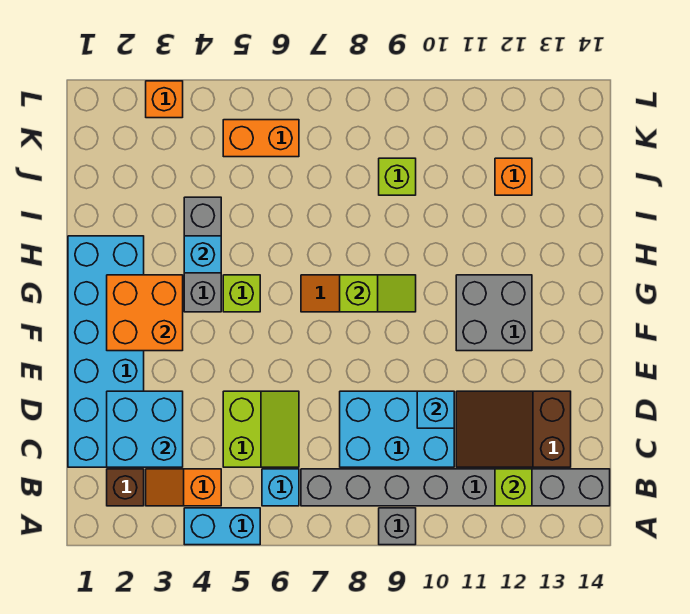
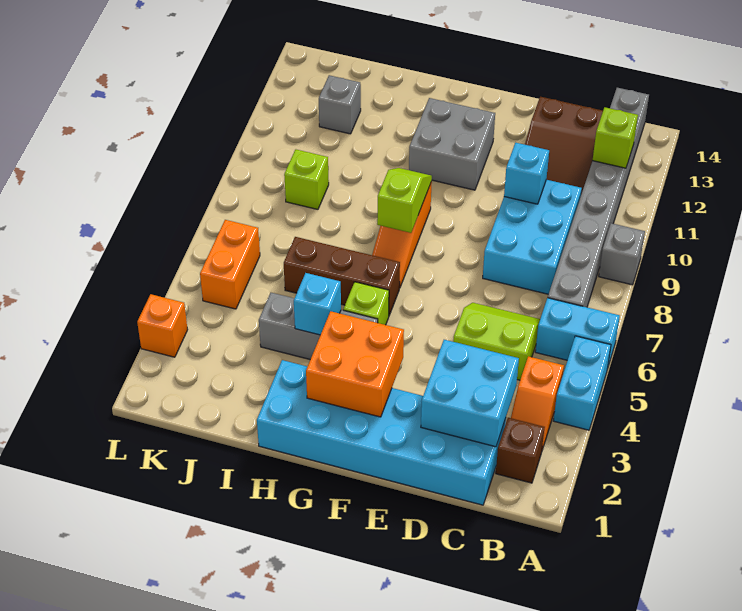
cyan 1x1 brick [262,469,299,506] -> cyan 1x2 brick [535,298,620,369]
none -> brown 1x3 brick [284,237,400,315]
orange 1x1 brick [495,158,532,195] -> grey 1x1 brick [319,75,361,134]

